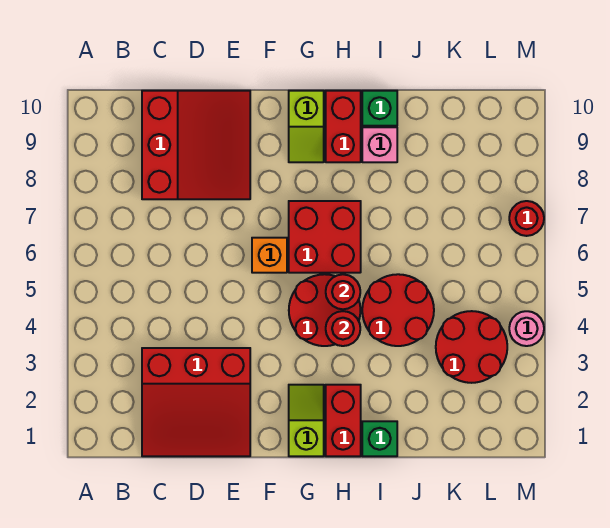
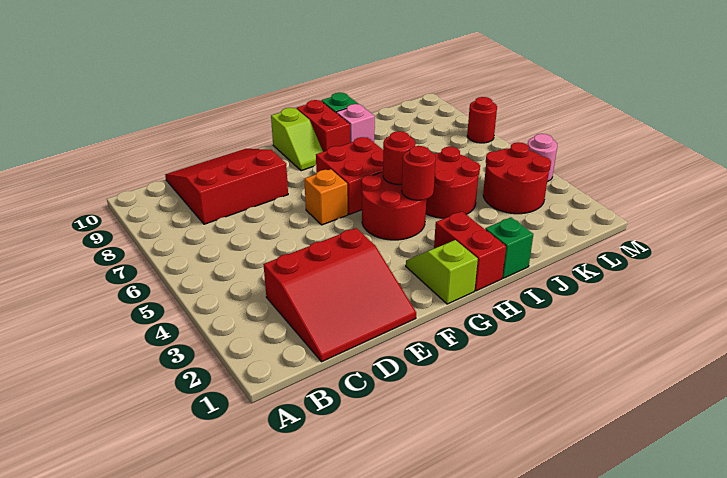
red 3x3 slope [142,91,250,199] -> red 3x3 slope turned to [165,149,288,224]

